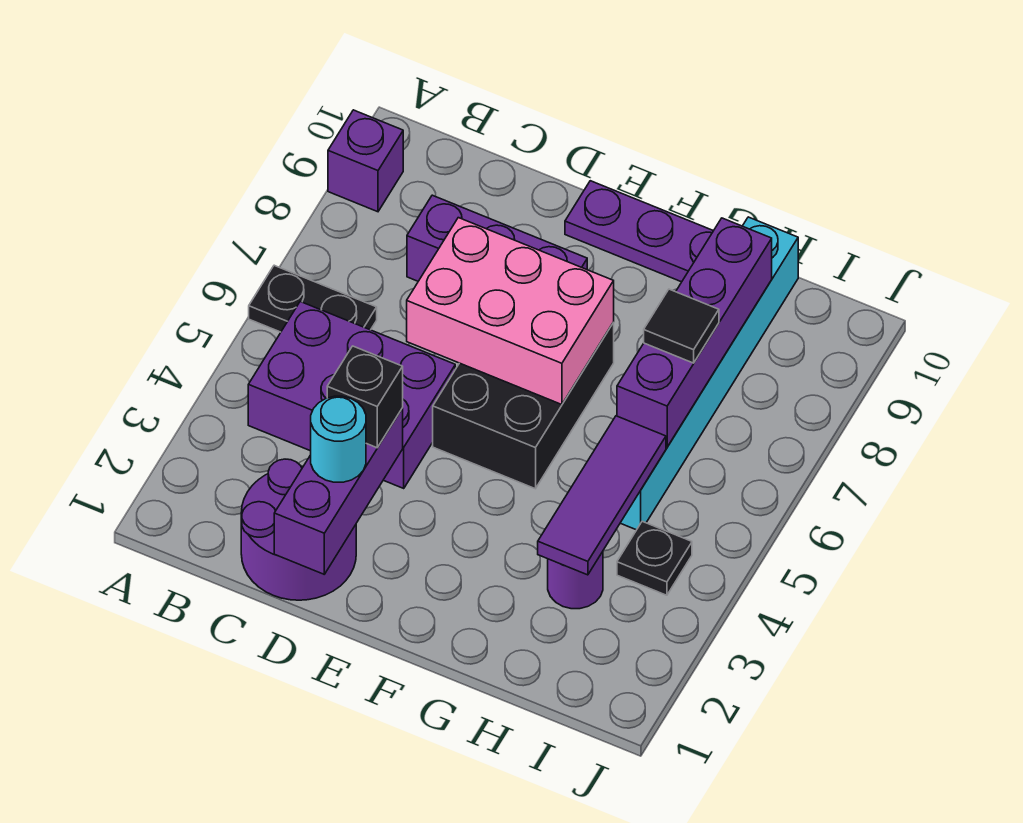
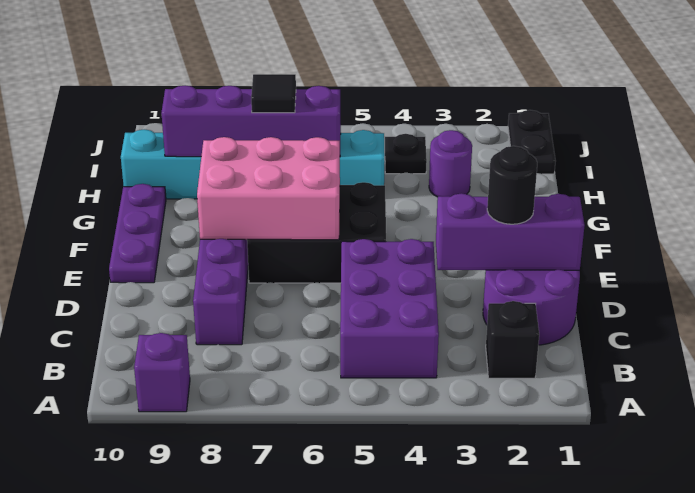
black 1x2 plate [249,265,377,332] -> black 1x2 plate moved to [508,110,556,174]
cyan 1x1 round brick [311,396,366,482] -> black 1x1 round brick [487,146,537,224]
black 1x1 brick [327,346,403,448] -> black 1x1 brick moved to [486,301,539,378]
pink 2x3 brick [407,218,614,405] -> pink 2x3 brick turned to [197,137,340,240]
purple 1x3 tile [538,416,666,575] -> none

